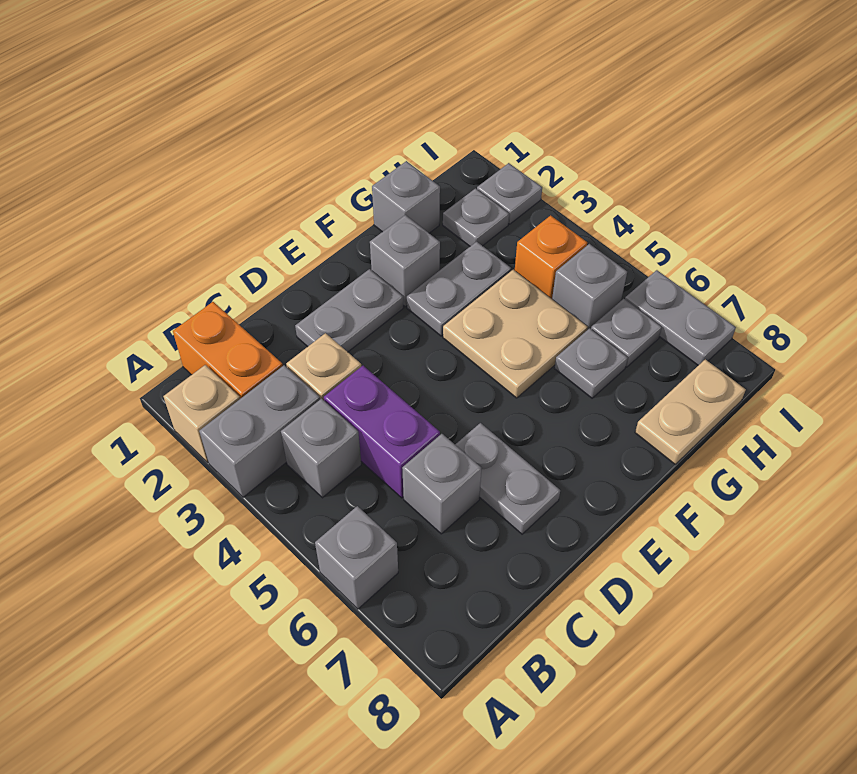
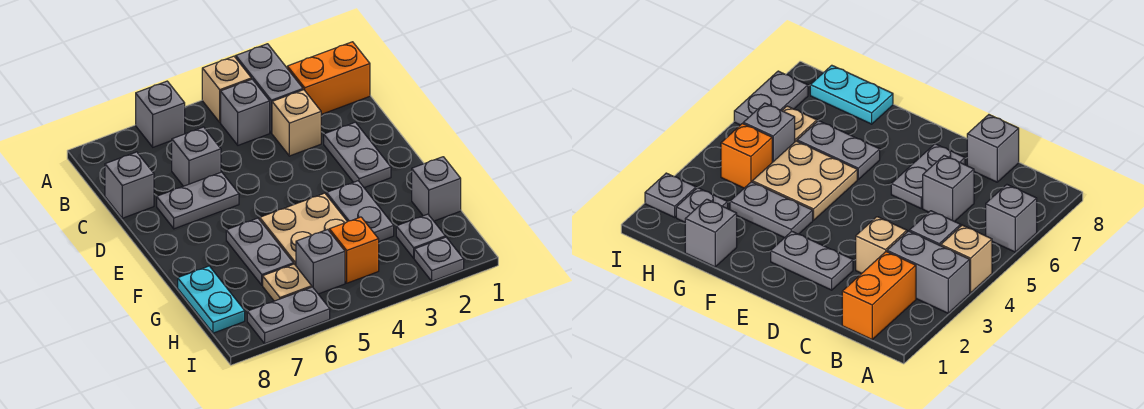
tan 1x1 brick [164,365,240,463] -> tan 1x1 brick moved to [202,56,251,122]
purple 1x2 brick [324,366,440,498] -> none
grey 1x1 brick [370,215,440,306] -> grey 1x1 brick moved to [105,152,154,218]
grey 1x1 plate [554,328,628,398] -> grey 1x2 plate [226,218,293,285]
tan 1x2 plate [635,359,746,464] -> cyan 1x2 plate [178,266,245,333]
grey 1x1 plate [591,299,662,367] -> tan 1x1 plate [263,264,312,301]

